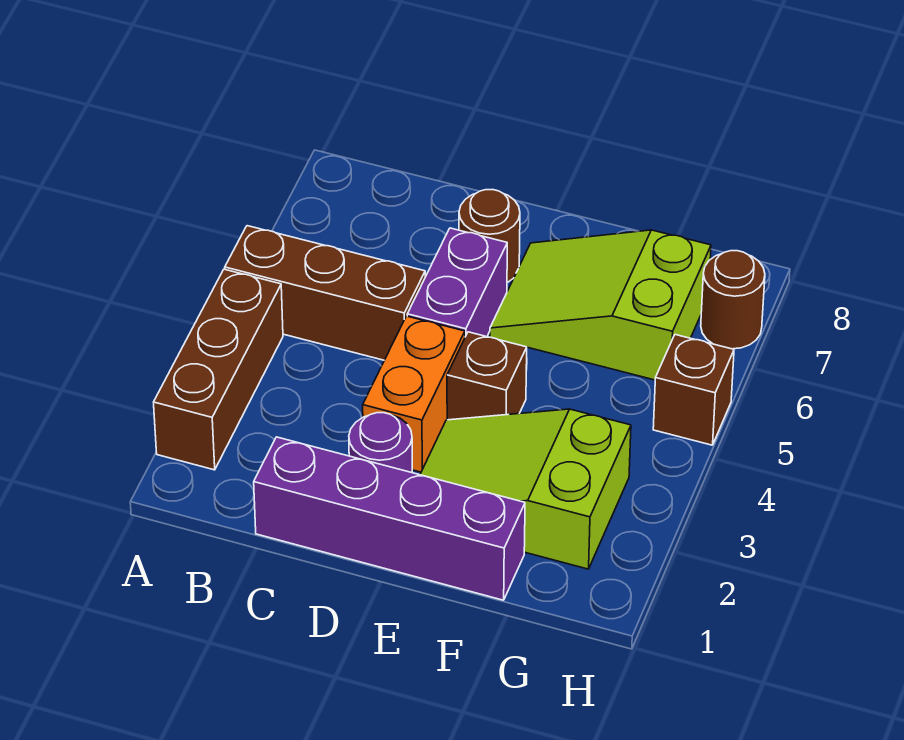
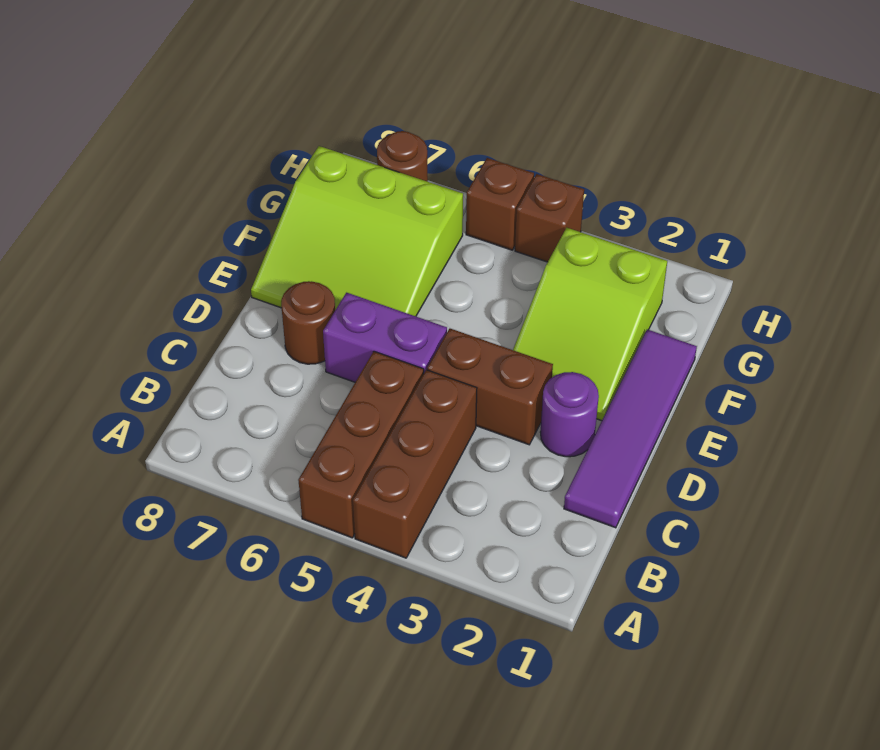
brown 1x3 brick [154,269,283,470] -> brown 1x3 brick turned to [353,370,477,558]
purple 1x4 brick [254,437,525,600] -> purple 1x4 tile [564,329,697,528]
orange 1x2 brick [363,316,465,472] -> brown 1x2 brick [427,329,553,445]
brown 1x1 brick [447,332,527,420] -> brown 1x1 brick moved to [515,174,584,262]
lime 2x3 slope [490,230,711,380] -> lime 3x3 slope [251,146,463,316]

